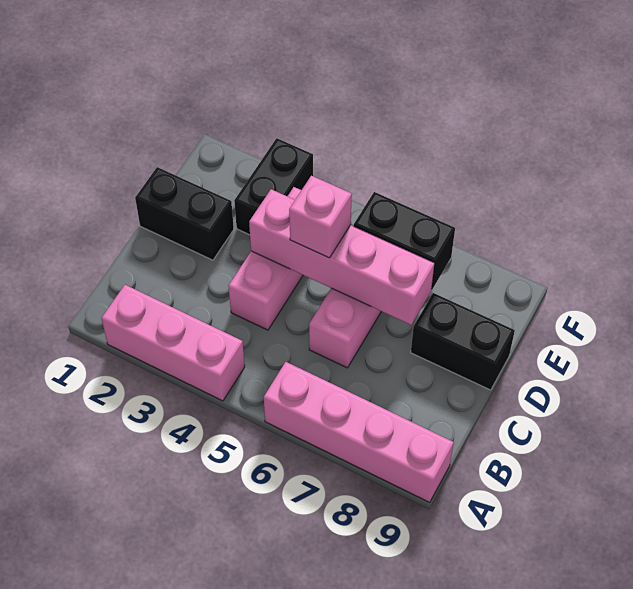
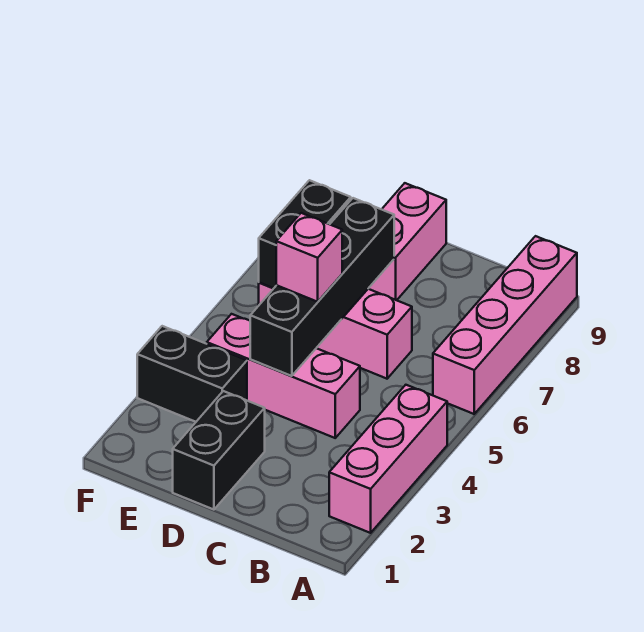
pink 1x4 brick [249,189,435,325] -> black 1x4 brick [250,198,394,376]
black 1x2 brick [411,293,515,390] -> pink 1x2 brick [368,183,446,300]

